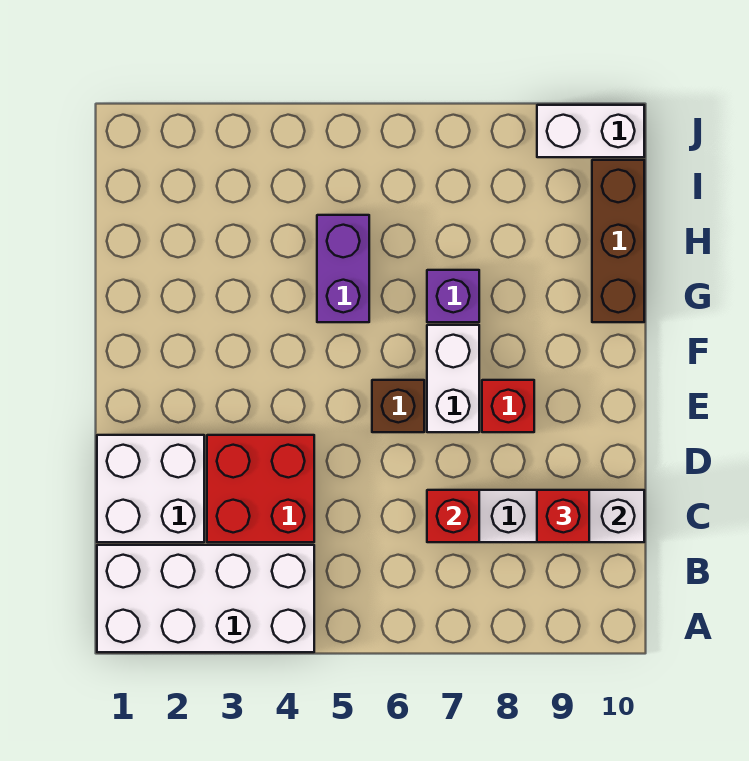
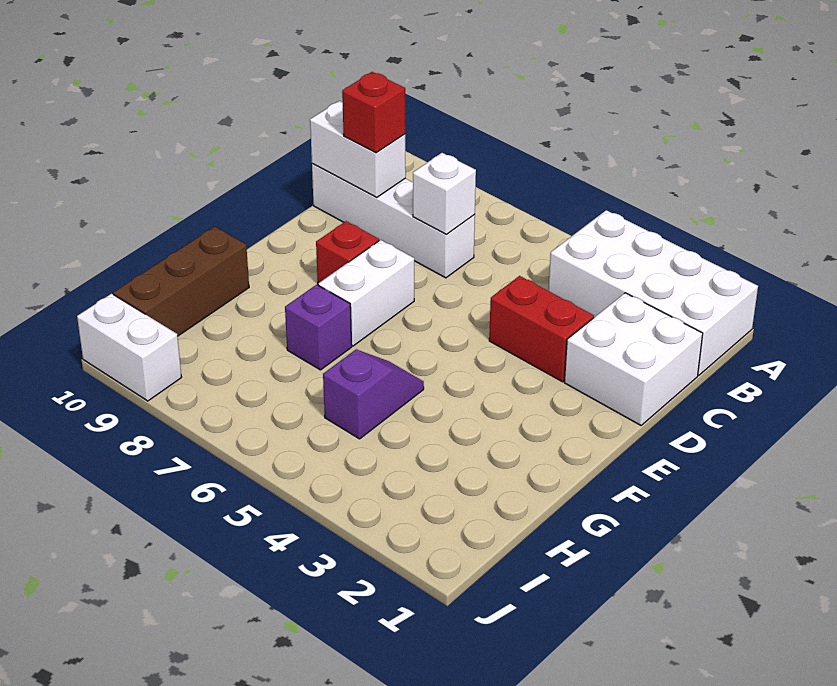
red 2x2 brick [207,435,314,542] -> red 1x2 brick [489,276,594,382]
red 1x1 brick [427,490,479,542] -> white 1x1 brick [413,153,476,234]
brown 1x1 brick [372,380,424,432] -> none
purple 1x2 brick [317,215,369,322] -> purple 1x2 slope [323,350,424,439]

